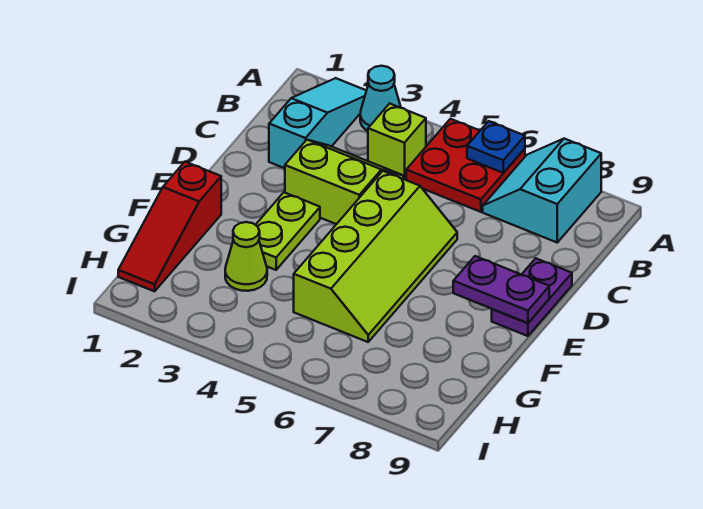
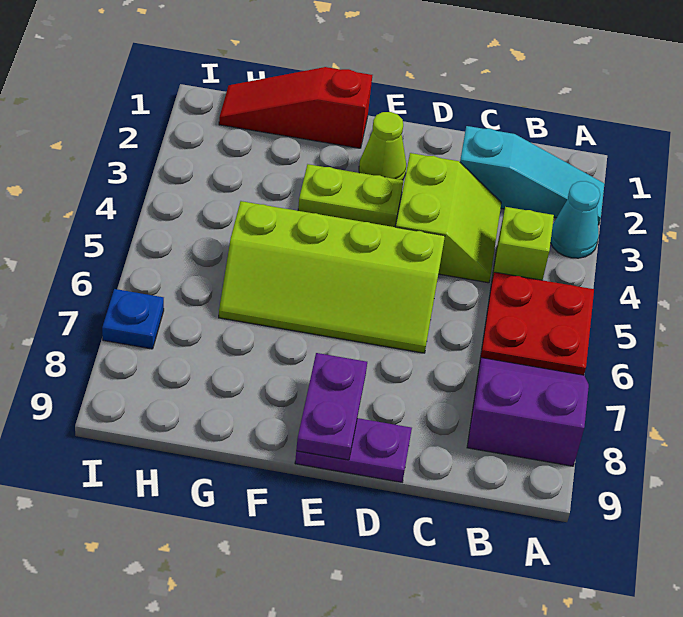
blue 1x1 plate [467,121,525,173] -> blue 1x1 plate moved to [102,289,164,349]
cyan 2x2 slope [483,139,601,242] -> purple 2x2 slope [467,358,589,466]
lime 1x1 cone [225,222,267,291] -> lime 1x1 cone moved to [359,112,406,180]

